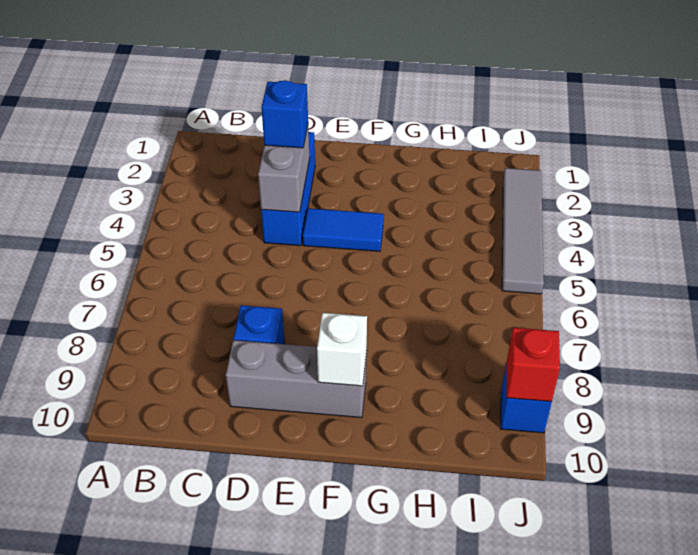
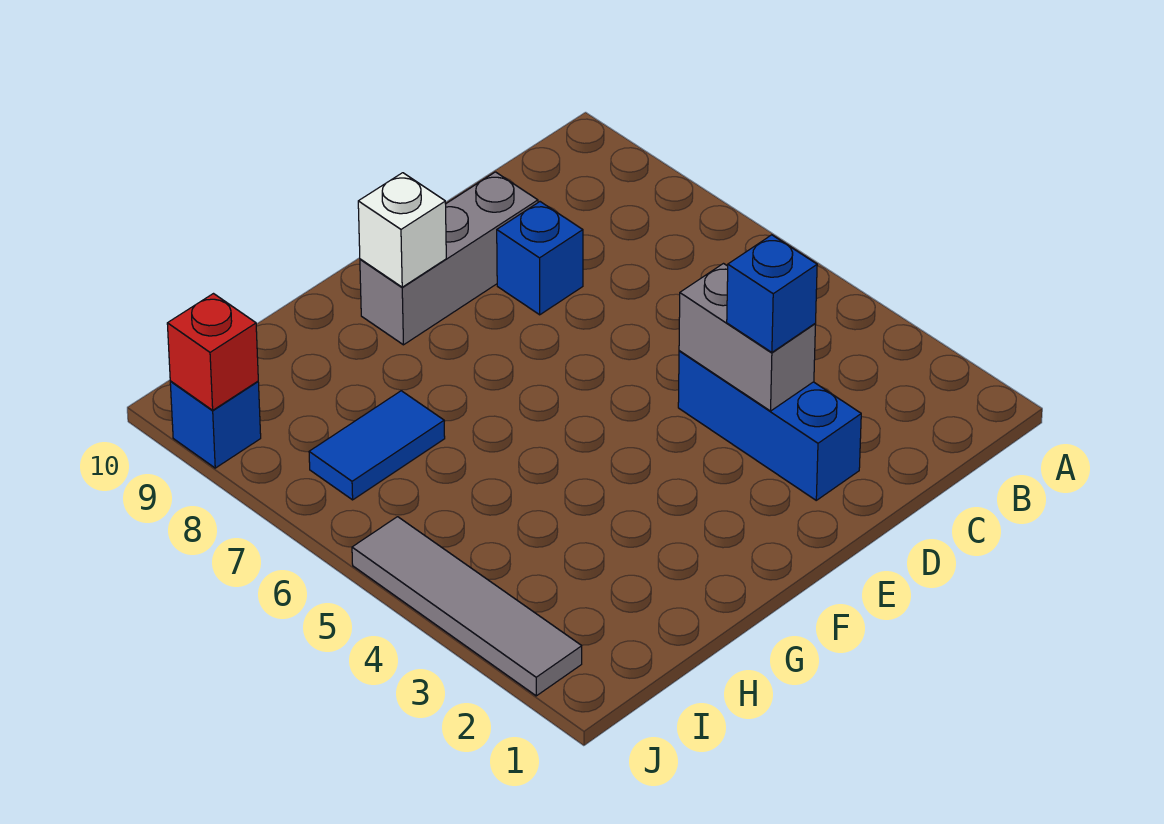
blue 1x2 tile [303,208,384,251] -> blue 1x2 tile moved to [309,391,445,500]

